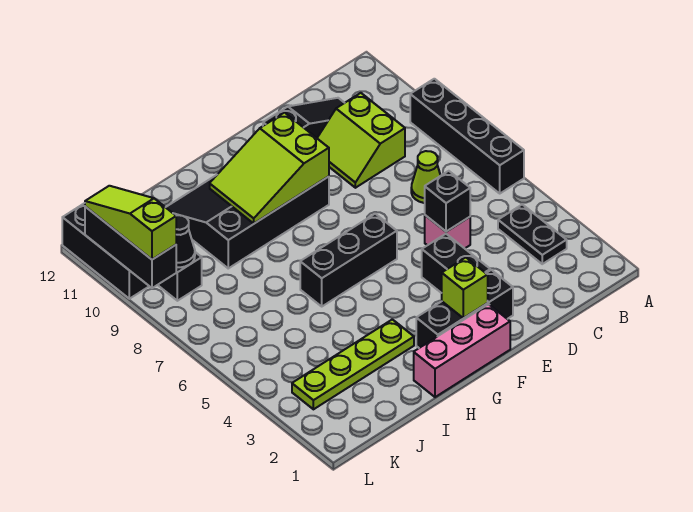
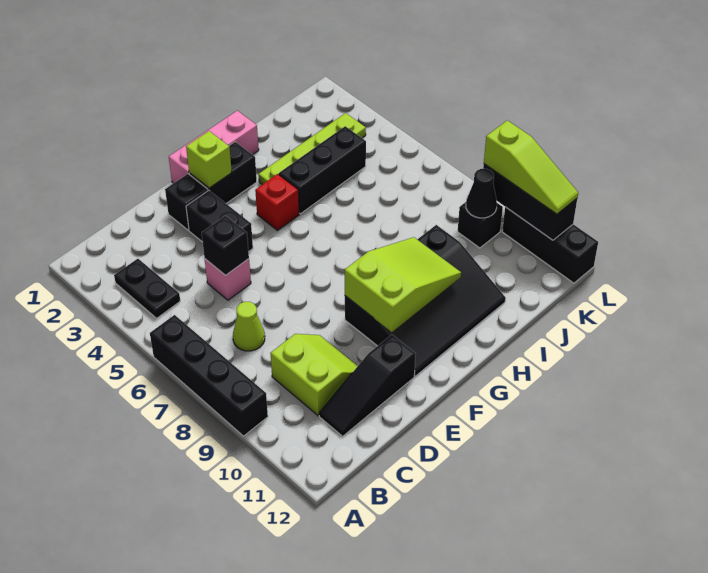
black 1x3 brick [300,214,397,306] -> black 1x3 brick moved to [279,126,366,214]
none -> red 1x1 brick [255,174,299,230]

